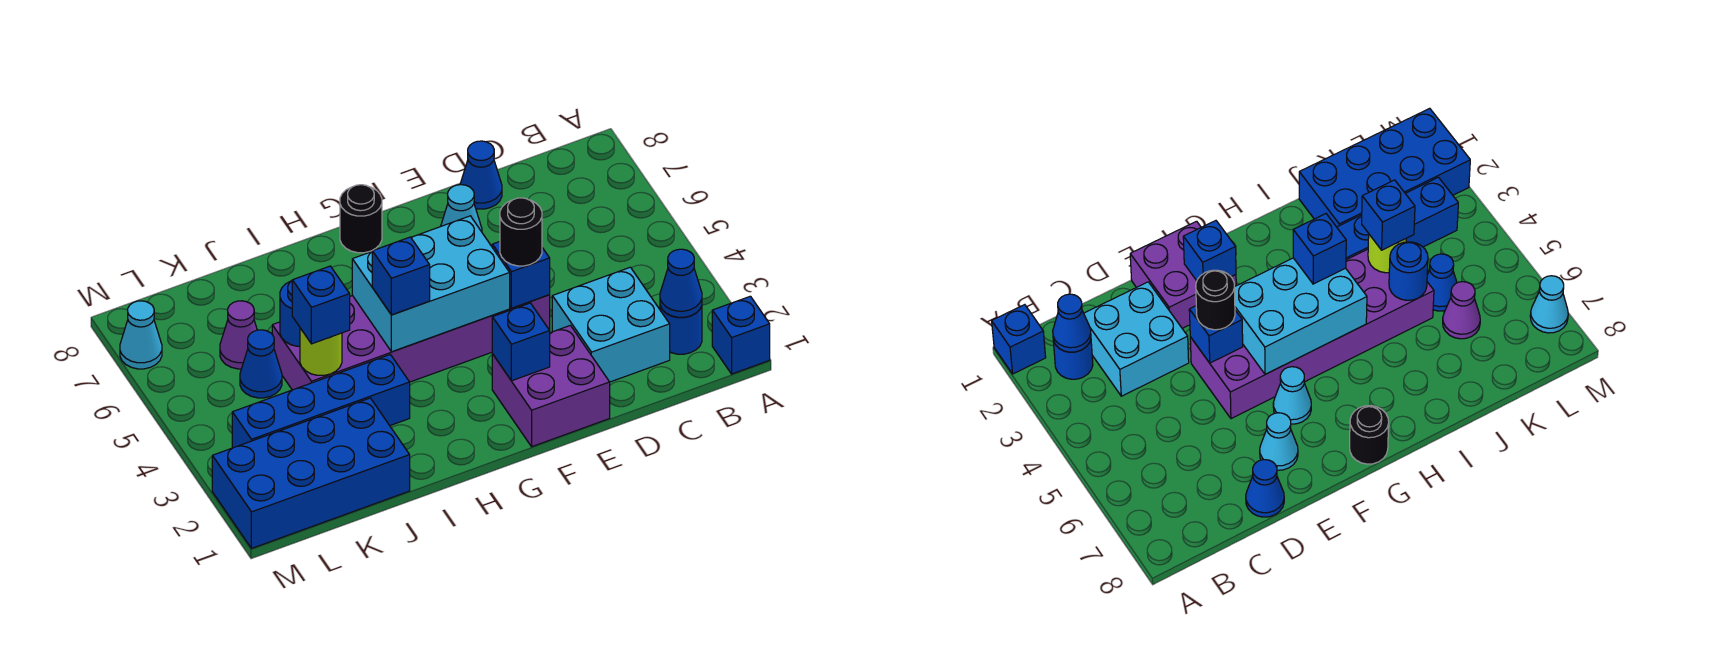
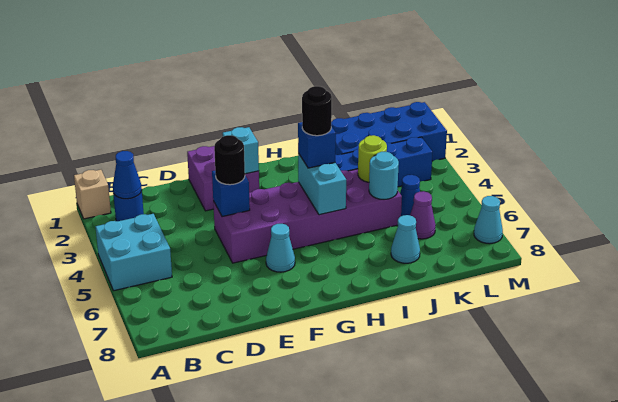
blue 1x1 brick [712,296,770,374] -> tan 1x1 brick [74,170,111,219]
cyan 2x2 brick [552,267,670,382] -> cyan 2x2 brick moved to [96,214,172,291]
blue 1x1 cone [460,141,502,209] -> none
cyan 1x1 cone [441,185,482,232] -> cyan 1x1 cone moved to [391,215,420,263]
blue 1x1 brick [492,303,550,381] -> cyan 1x1 brick [222,127,259,174]
cyan 2x3 brick [352,216,510,352] -> cyan 1x2 brick [298,153,346,215]
black 1x1 round brick [340,185,382,253] -> black 1x1 round brick moved to [302,86,332,136]
blue 1x1 brick [292,266,350,344] -> none
blue 1x1 round brick [280,281,300,346] -> cyan 1x1 round brick [369,152,399,199]

